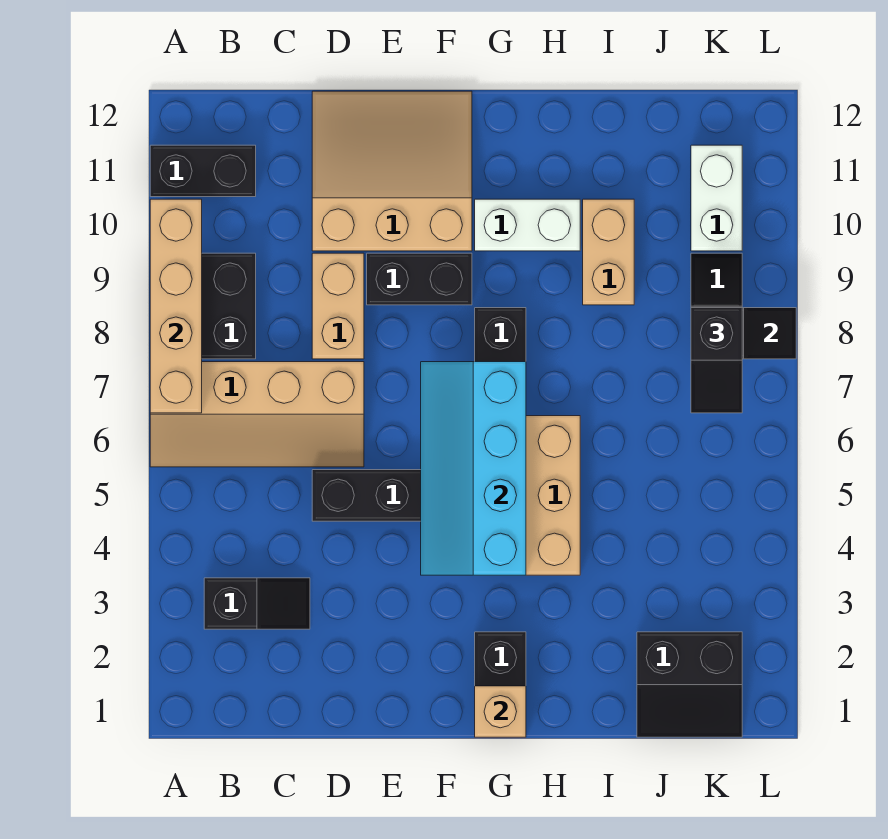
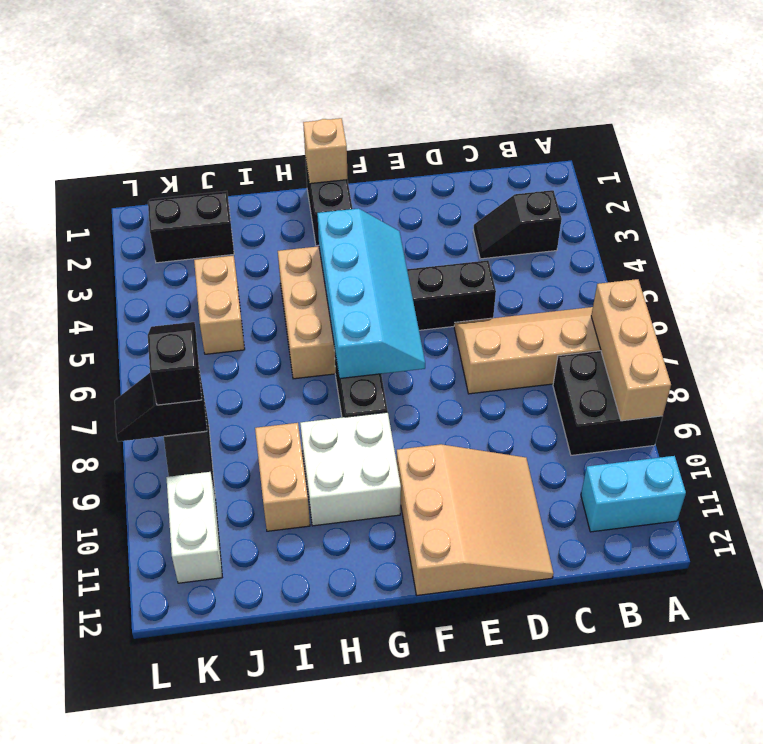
tan 1x4 brick [150,199,202,413] -> tan 1x3 brick [591,279,671,421]
black 1x2 brick [150,145,256,197] -> cyan 1x2 brick [581,456,686,532]
tan 1x2 brick [312,253,364,359] -> tan 1x2 brick moved to [194,256,245,354]
tan 3x3 slope [312,91,472,251] -> tan 3x3 slope turned to [396,444,553,595]
black 1x2 brick [367,253,472,305] -> none
white 1x2 brick [475,199,580,251] -> white 2x2 brick [300,412,401,526]

